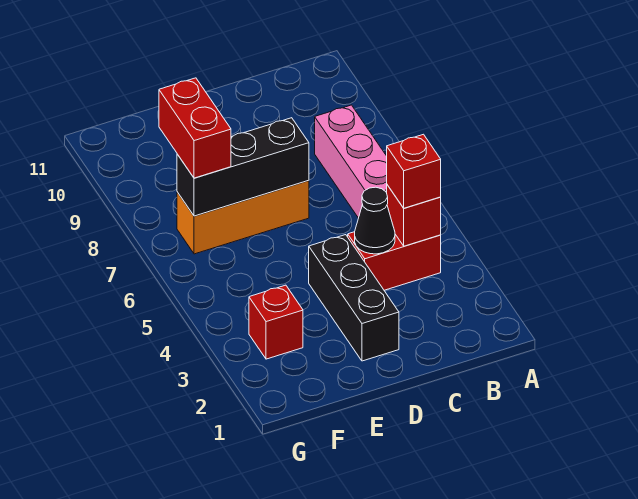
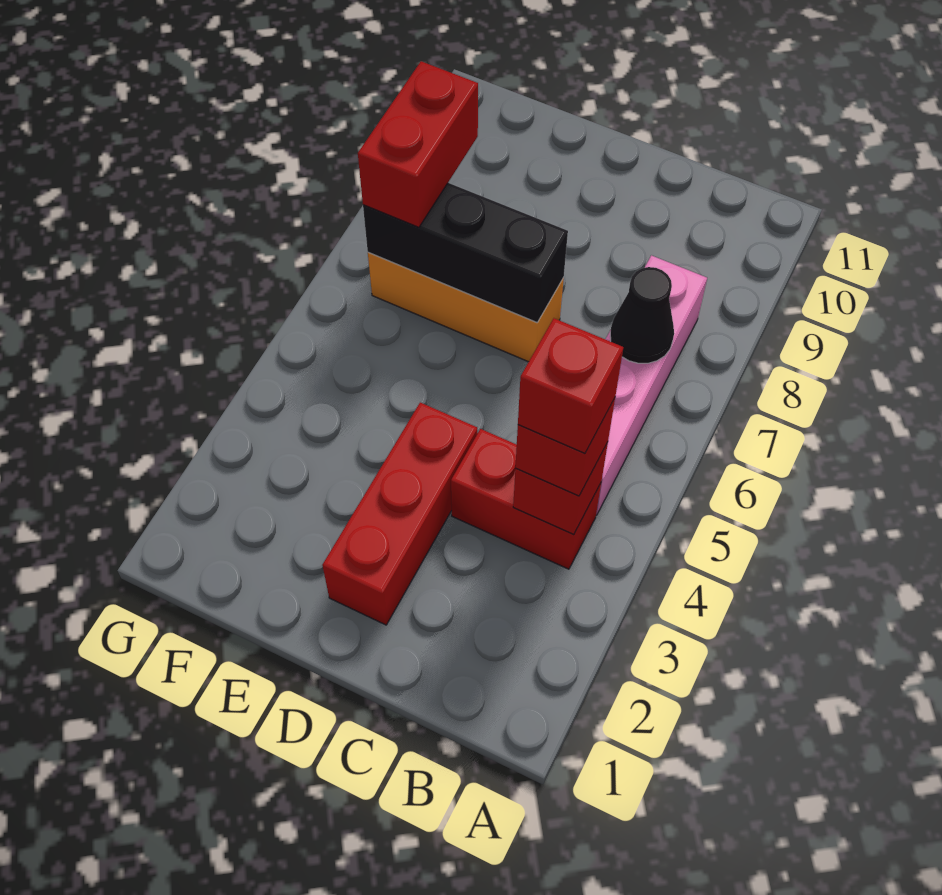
black 1x1 cone [355,187,395,254] -> black 1x1 cone moved to [610,267,674,363]
black 1x3 brick [309,235,399,361] -> red 1x3 brick [322,403,477,625]
red 1x1 brick [249,285,303,359] -> red 1x1 brick moved to [518,318,623,453]

